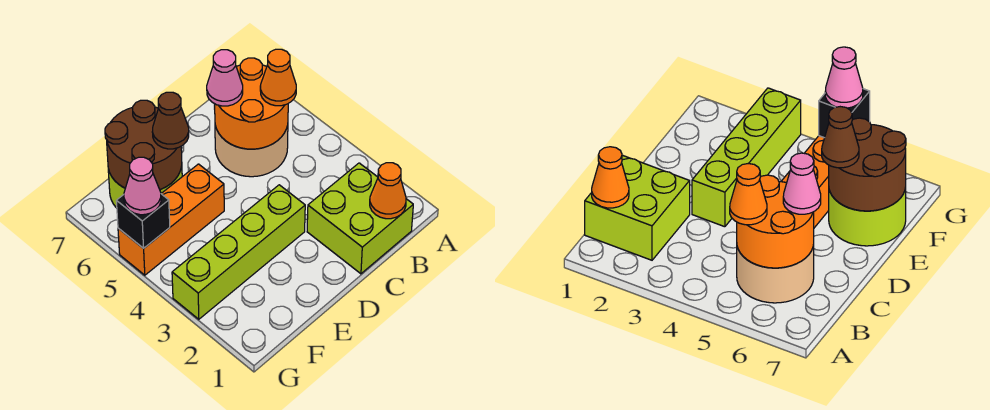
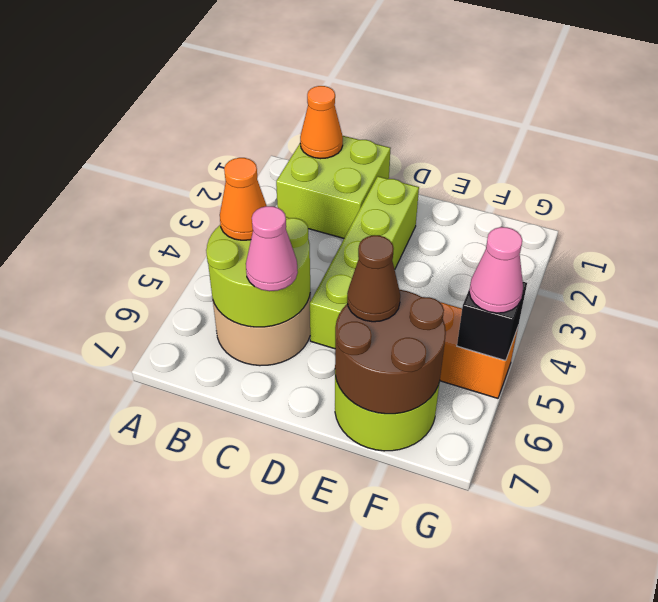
orange 2x2 round brick [215,58,288,149] -> lime 2x2 round brick [206,217,310,327]
lime 1x4 brick [172,185,305,319] -> lime 1x4 brick turned to [310,176,419,349]

